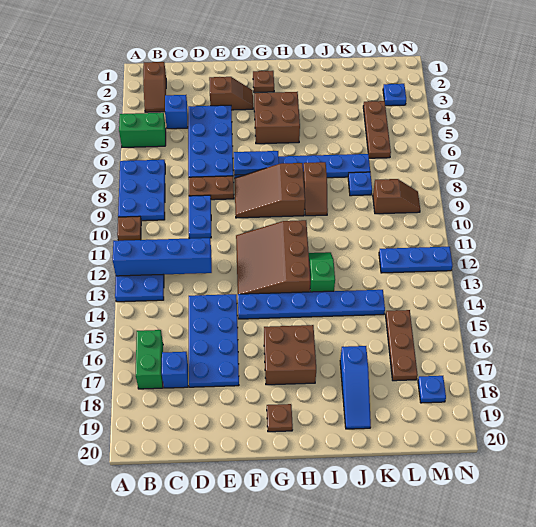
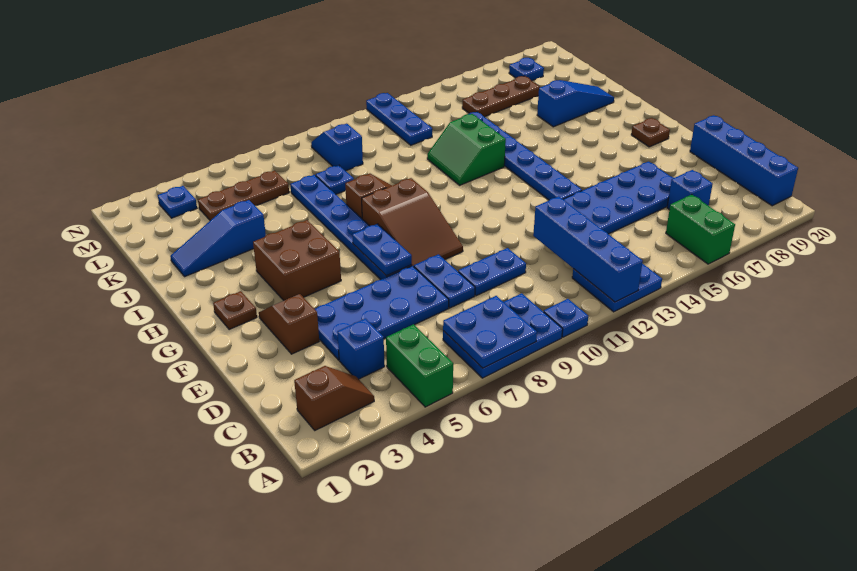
none -> blue 2x2 plate [443,296,537,368]
brown 1x1 plate [117,216,141,241] -> blue 1x1 plate [544,299,588,337]
green 1x2 brick [136,330,163,389] -> green 1x2 brick turned to [666,195,735,264]
none -> blue 1x4 brick [690,116,798,206]
brown 1x2 plate [188,176,234,200] -> blue 1x2 plate [414,254,475,308]
brown 3x3 slope [236,220,310,294] -> none
brown 2x2 brick [264,325,316,385] -> none
green 1x2 slope [309,252,335,292] -> green 2x2 slope [427,114,506,185]
none -> blue 1x3 slope [170,200,266,277]
brown 1x2 slope [373,179,420,214] -> blue 1x2 slope [311,123,363,171]

